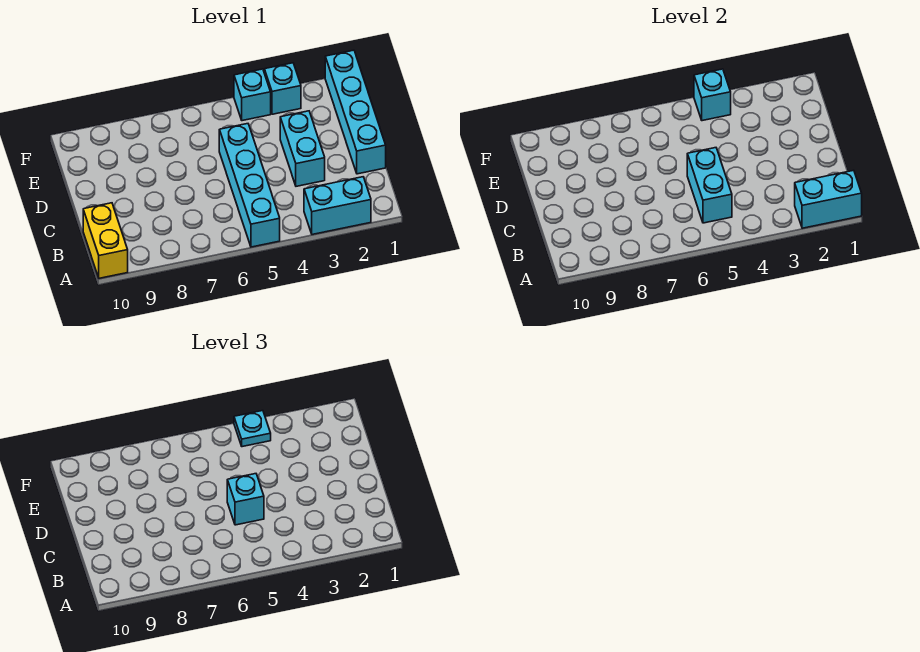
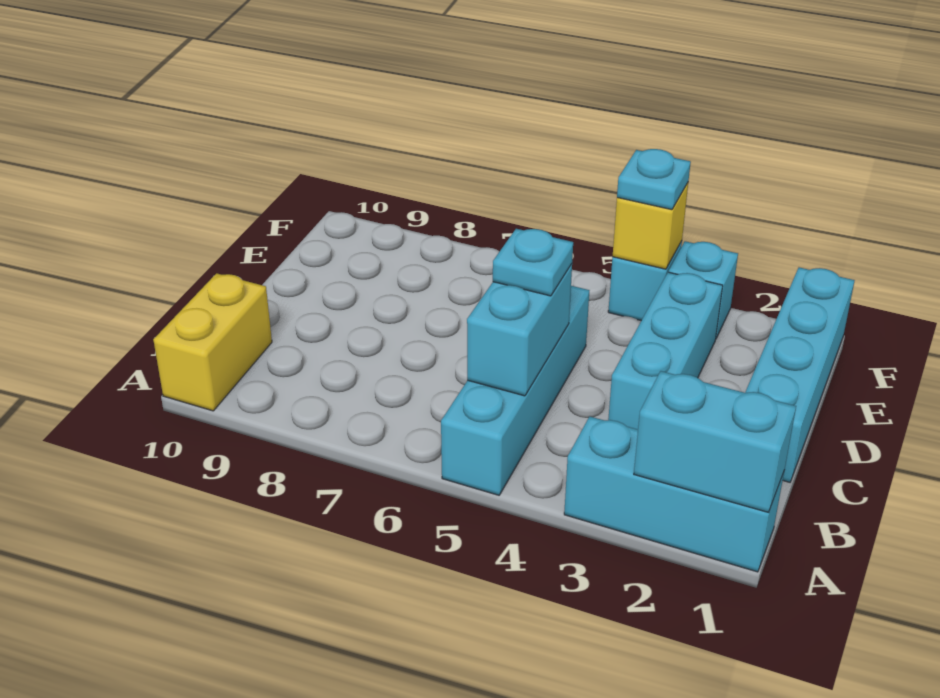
cyan 1x2 brick [304,177,371,235] -> cyan 1x3 brick [564,416,784,572]
cyan 1x2 brick [280,111,325,186] -> cyan 1x3 brick [608,272,723,429]
cyan 1x1 brick [227,474,264,525] -> cyan 1x1 plate [493,229,573,296]
cyan 1x1 brick [694,69,731,121] -> yellow 1x1 brick [613,183,688,269]

